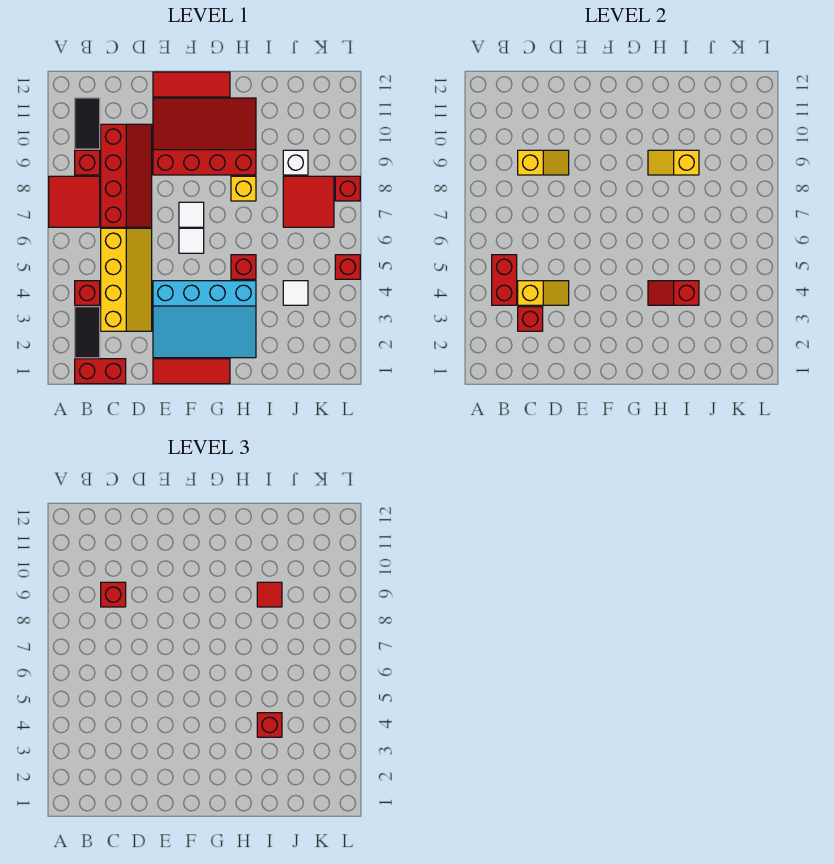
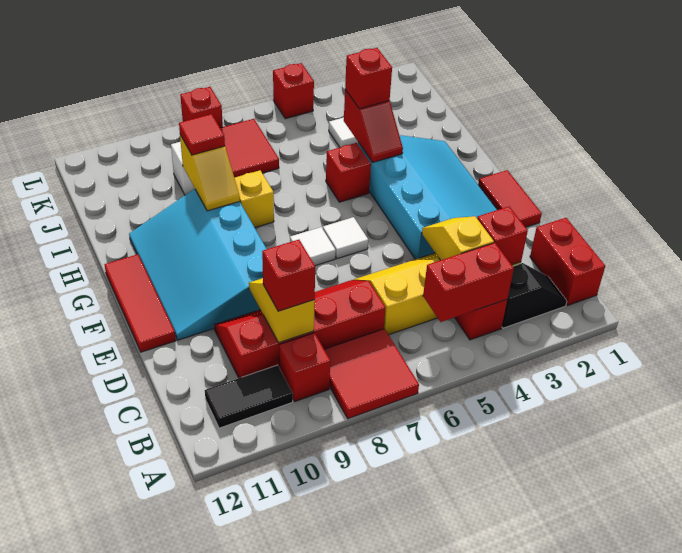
black 1x2 tile [75,307,100,358] -> black 1x2 slope [502,263,567,328]
red 1x3 tile [153,359,230,384] -> red 1x2 tile [478,170,542,227]
red 3x4 slope [153,98,256,175] -> cyan 3x4 slope [129,189,267,340]

